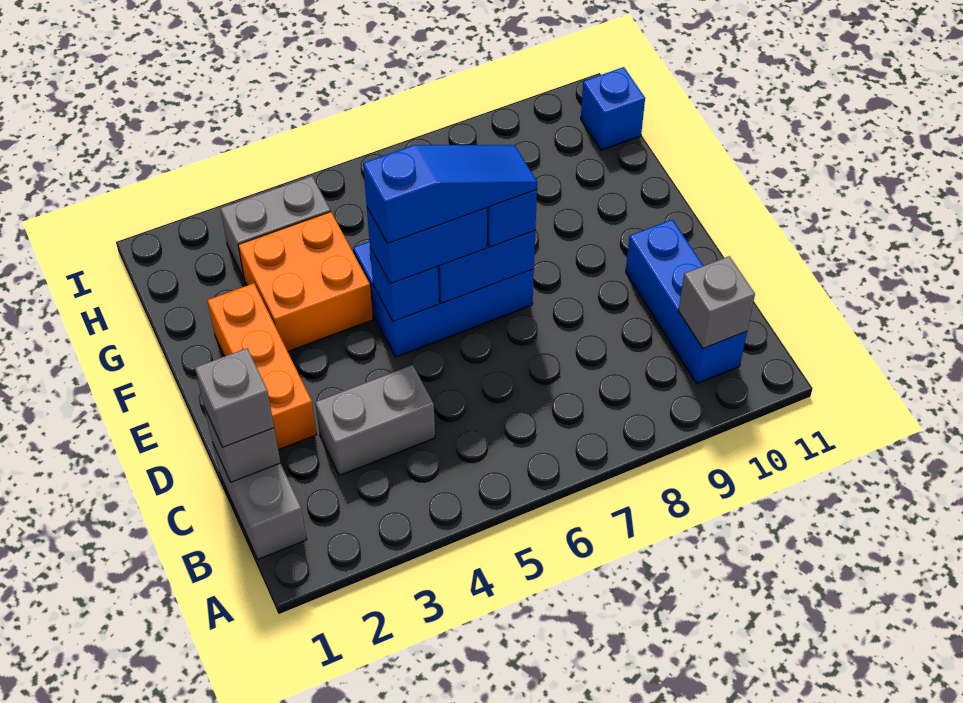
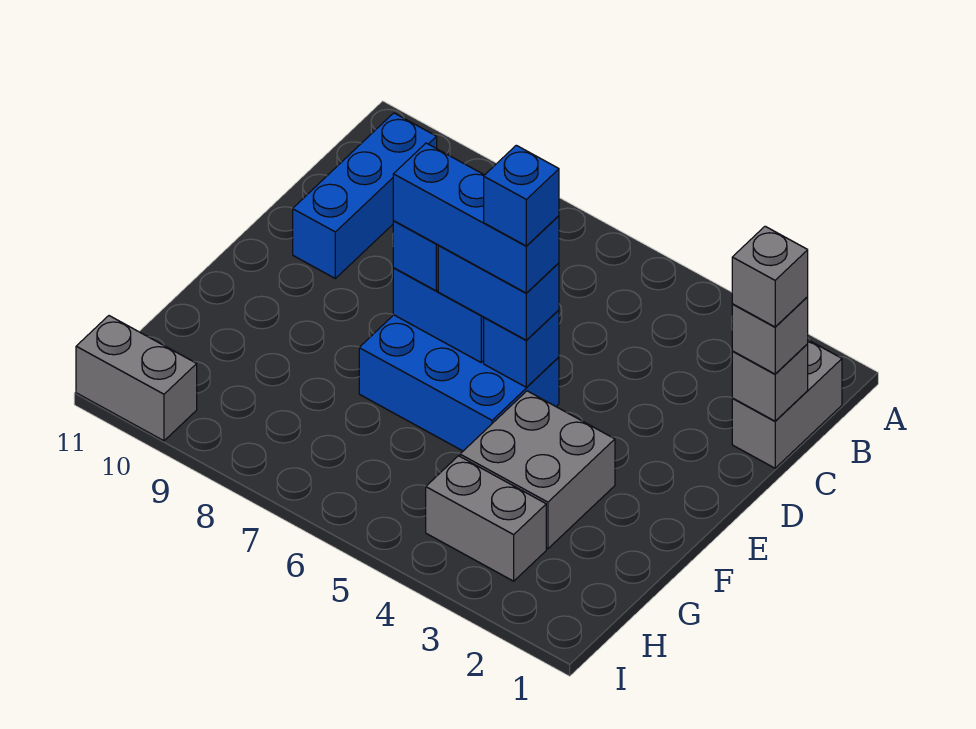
grey 1x1 brick [679,256,755,348] -> grey 1x1 brick moved to [732,226,808,327]
grey 1x2 brick [315,365,435,476] -> grey 1x2 brick moved to [76,316,197,441]
orange 1x3 brick [207,283,317,450] -> none
blue 1x3 slope [363,145,537,244] -> blue 1x3 brick [393,143,559,293]
orange 2x2 brick [238,212,373,351] -> grey 2x2 brick [460,391,615,549]
blue 1x1 brick [581,67,645,150] -> blue 1x1 brick moved to [484,145,559,246]

